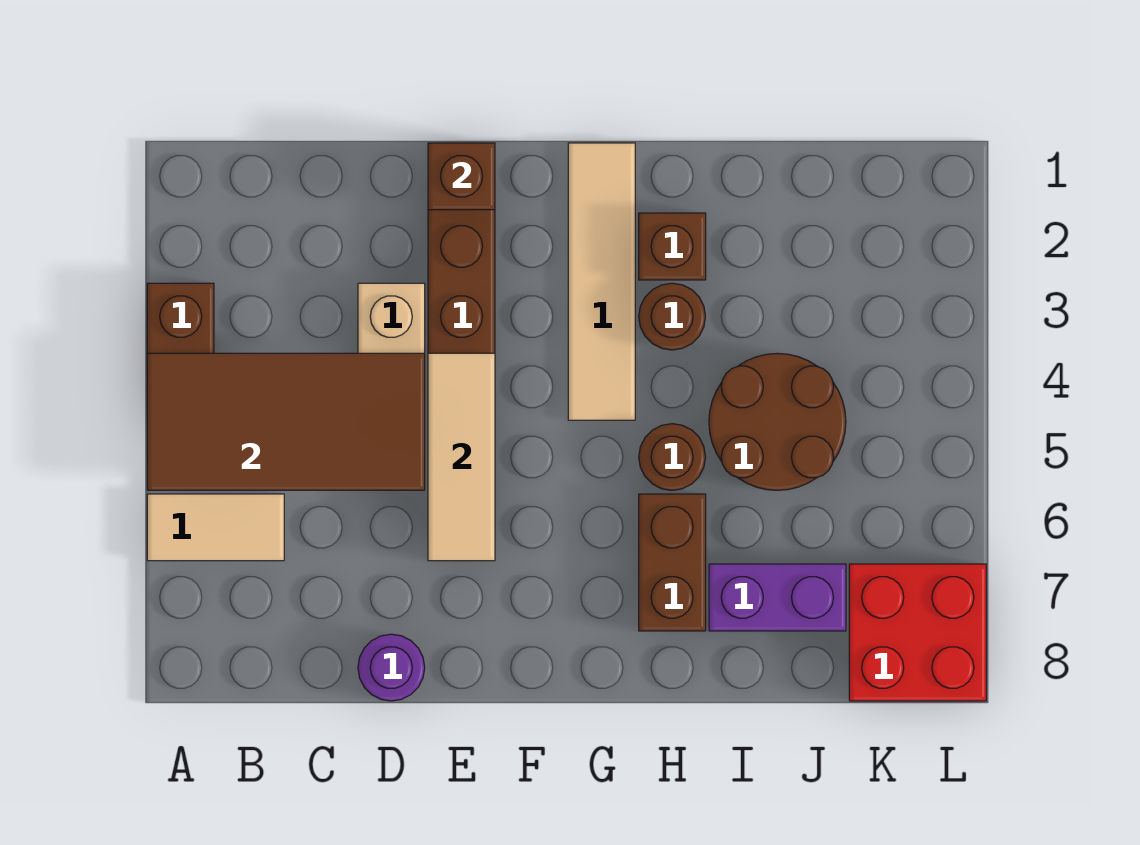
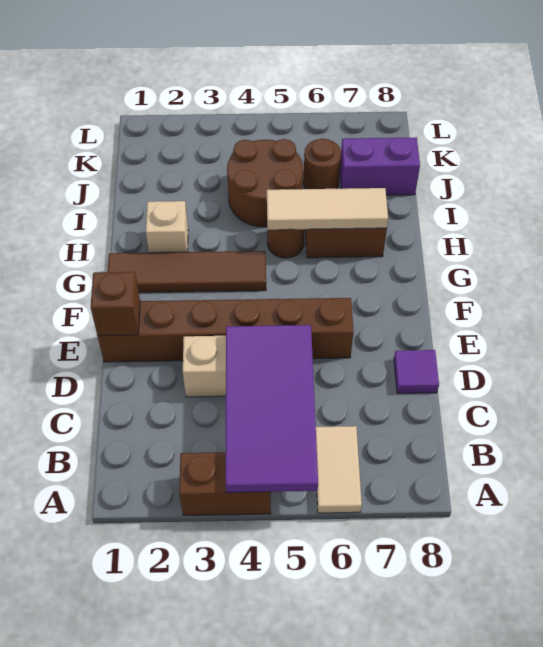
brown 2x4 tile [147,353,425,490] -> purple 2x4 tile [226,325,318,493]
purple 1x1 round brick [358,634,425,701] -> purple 1x1 tile [394,350,439,393]
tan 1x3 tile [428,353,495,561] -> tan 1x3 tile moved to [267,188,388,230]
tan 1x4 tile [568,143,635,420] -> brown 1x4 tile [108,251,266,293]
brown 1x1 brick [639,213,706,280] -> tan 1x1 brick [146,201,188,253]
brown 1x1 round brick [639,283,705,350] -> brown 1x1 round brick moved to [303,138,341,189]
purple 1x2 brick [709,564,846,631] -> purple 1x2 brick turned to [340,137,420,195]
red 2x2 brick [849,564,986,701] -> none

